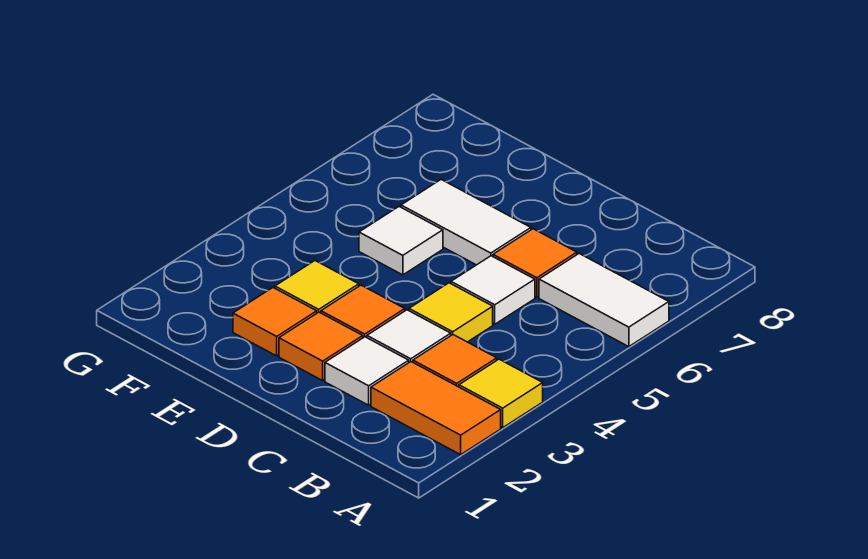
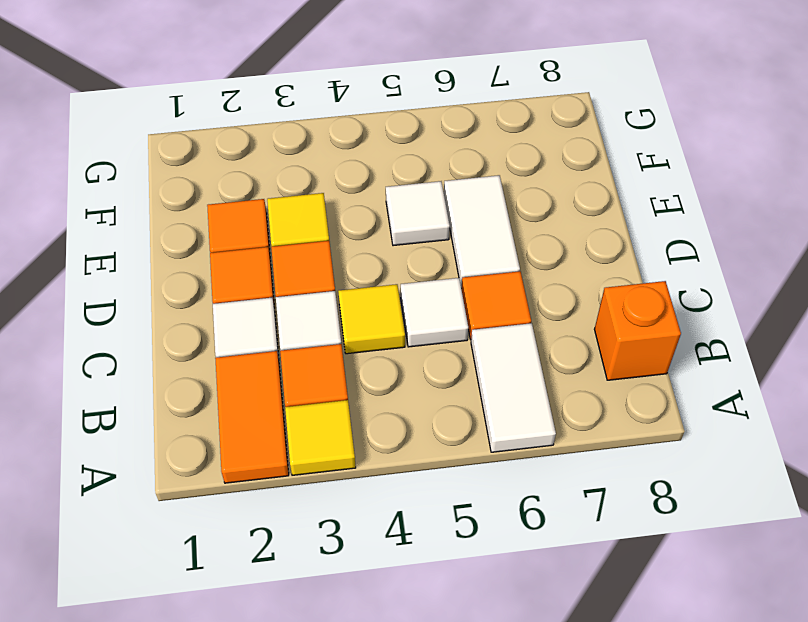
none -> orange 1x1 brick [594,281,681,380]

